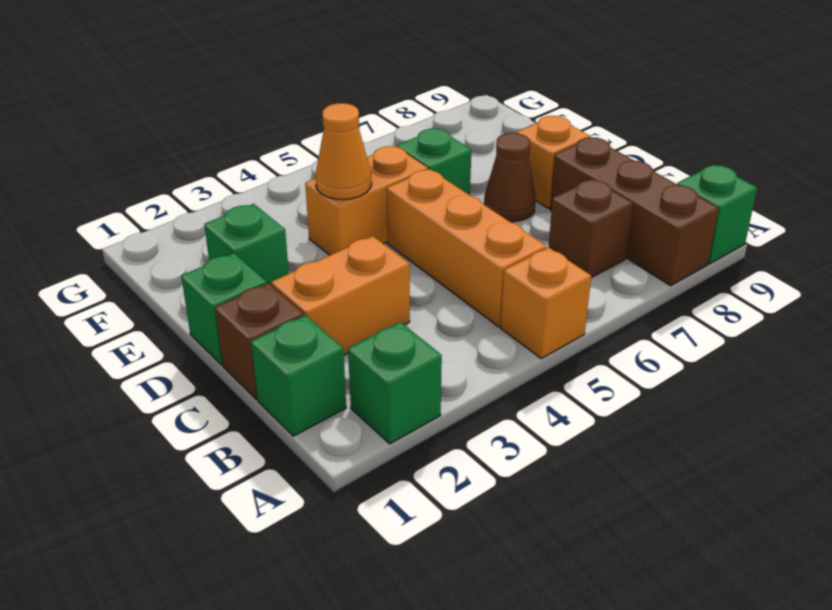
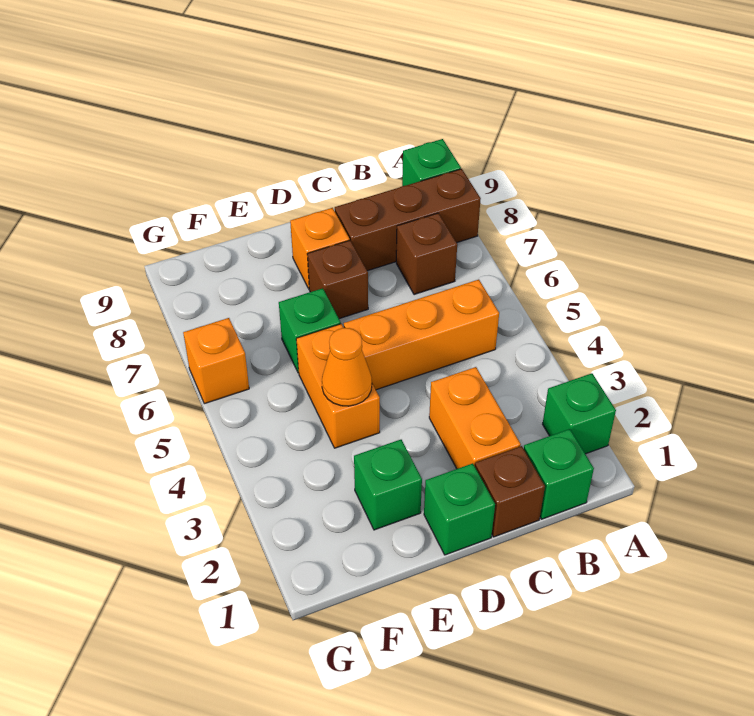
orange 1x1 brick [501,247,591,359] -> orange 1x1 brick moved to [183,318,249,404]
brown 1x1 cone [484,133,536,222] -> brown 1x1 brick [307,240,368,319]

